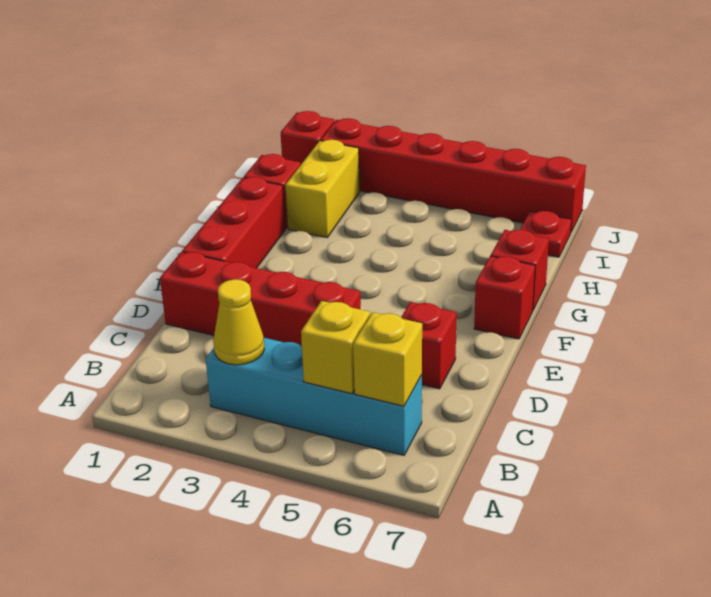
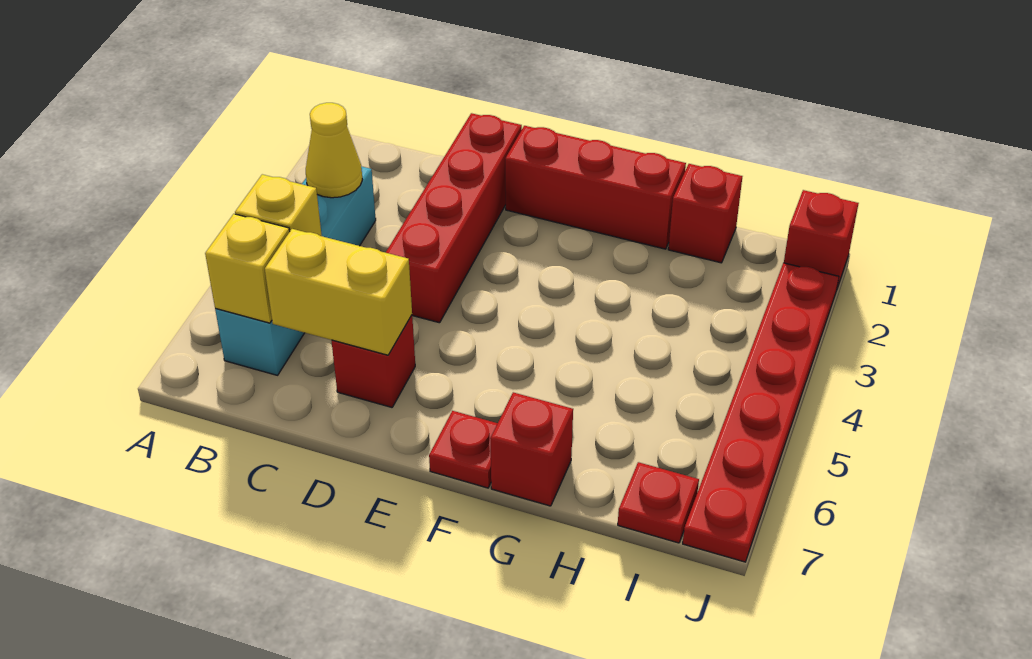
red 1x1 brick [474,256,535,339] -> red 1x1 plate [429,411,498,488]
yellow 1x2 brick [285,140,360,237] -> yellow 1x2 brick moved to [265,229,412,355]
red 1x6 brick [321,118,586,232] -> red 1x6 plate [683,263,839,562]

